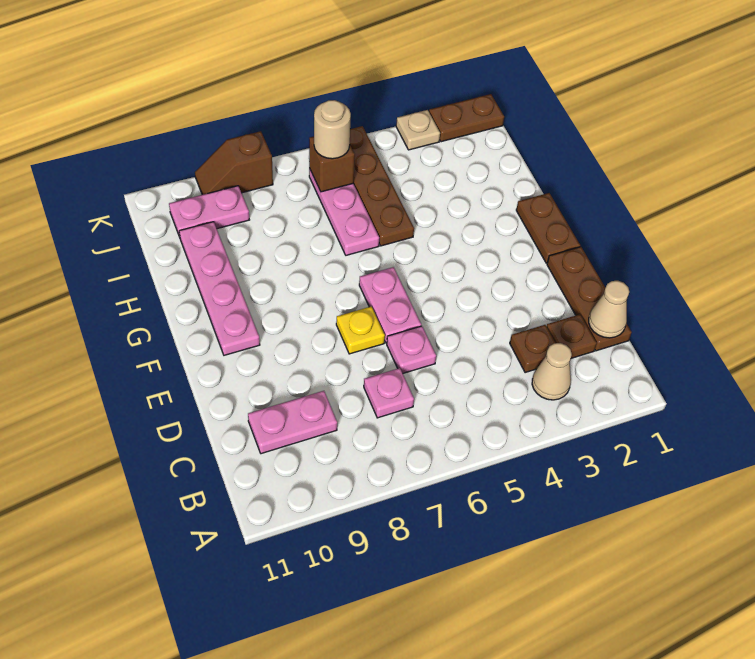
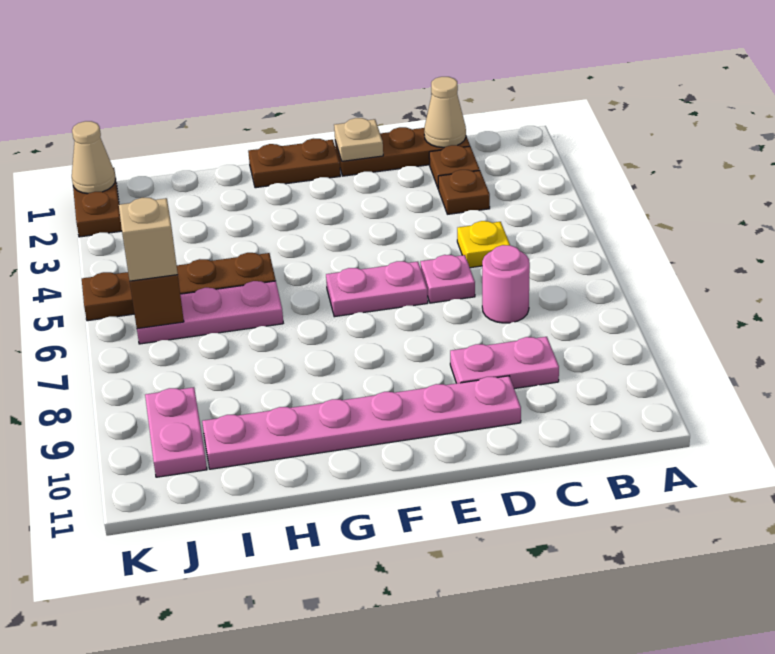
tan 1x1 cone [532,343,572,400] -> tan 1x1 cone moved to [72,121,116,194]
pink 1x1 plate [364,368,414,418] -> pink 1x1 round brick [482,245,530,323]
pink 1x2 plate [248,391,337,454] -> pink 1x2 plate turned to [450,337,559,389]
yellow 1x1 plate [336,307,385,354] -> yellow 1x1 plate moved to [457,221,510,268]
pink 1x4 plate [179,222,260,355] -> pink 1x6 plate [202,376,521,469]
tan 1x1 round brick [314,100,351,159] -> tan 1x1 brick [119,198,178,281]
tan 1x1 plate [396,110,440,150] -> tan 1x1 plate moved to [334,118,383,161]
brown 1x2 slope [195,131,273,195] -> none

